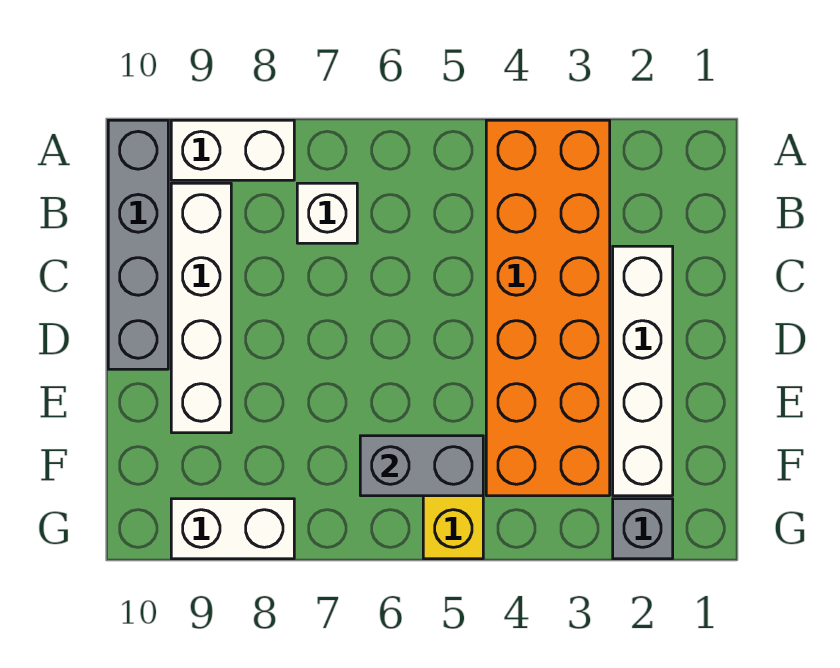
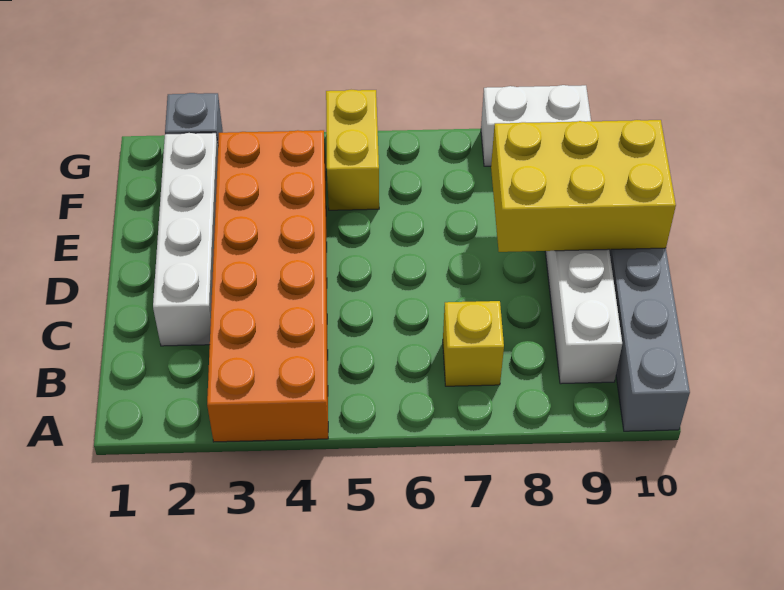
white 1x2 brick [171,120,294,180] -> none
white 1x1 brick [297,183,357,243] -> yellow 1x1 brick [443,301,504,386]
none -> yellow 2x3 brick [491,120,676,252]
grey 1x2 brick [360,436,483,496] -> none

